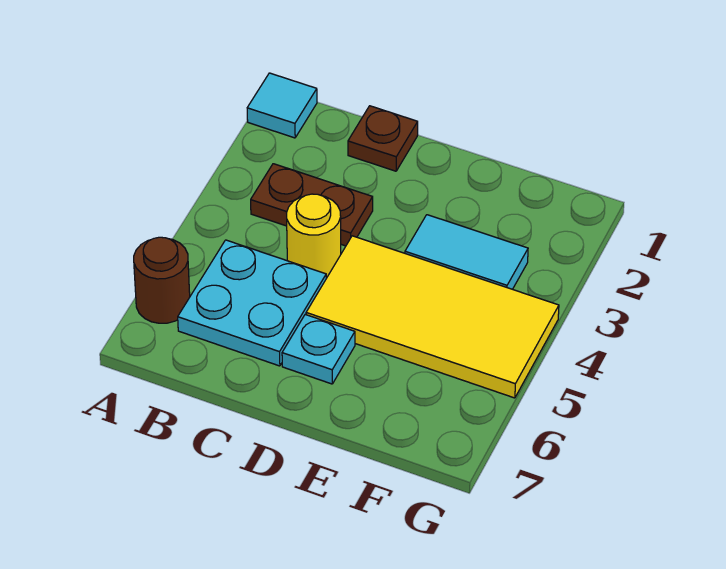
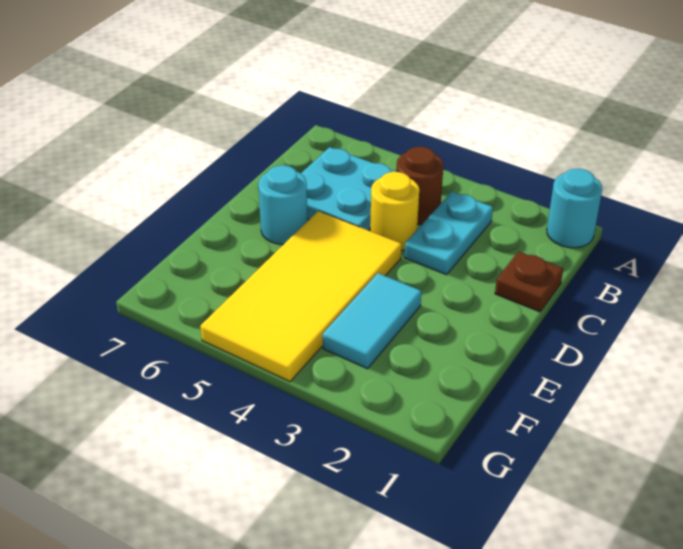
cyan 1x1 tile [247,73,317,138] -> cyan 1x1 round brick [547,169,602,248]
brown 1x1 round brick [134,237,190,323] -> brown 1x1 round brick moved to [396,147,444,224]
brown 1x2 plate [251,164,373,246] -> cyan 1x2 plate [404,192,493,275]
cyan 1x1 plate [282,315,355,384] -> cyan 1x1 round brick [258,165,307,244]

